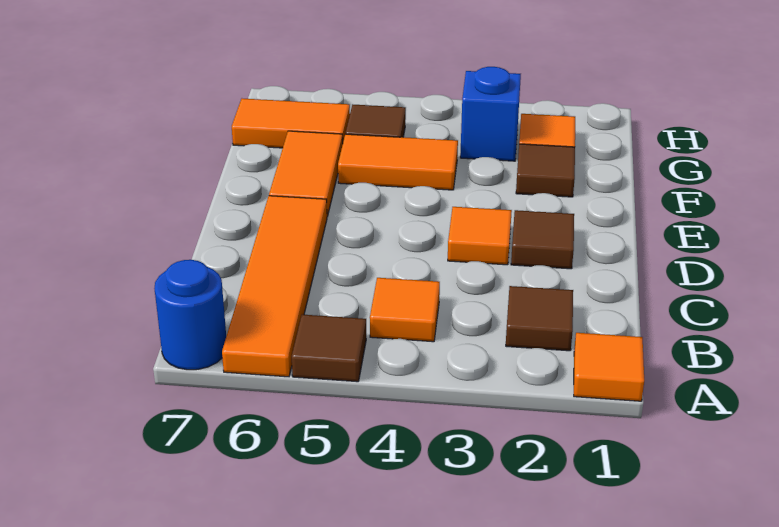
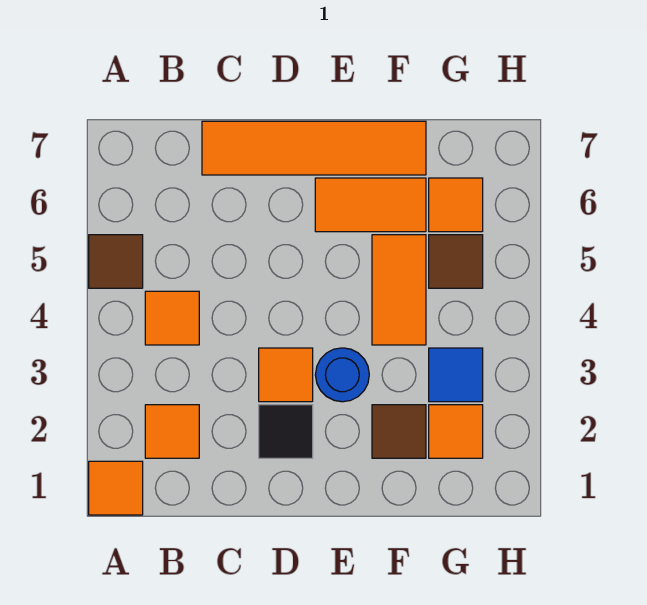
orange 1x4 tile [222,196,327,377] -> orange 1x4 tile moved to [202,121,426,175]
blue 1x1 round brick [154,260,226,370] -> blue 1x1 round brick moved to [315,348,369,402]
brown 1x1 tile [506,286,573,351] -> orange 1x1 tile [145,405,199,458]
brown 1x1 tile [511,210,574,269] -> black 1x1 tile [259,405,313,458]
blue 1x1 brick [460,67,521,161] -> blue 1x1 tile [429,348,483,402]
orange 1x2 tile [232,99,350,148] -> orange 1x1 tile [429,178,483,232]

